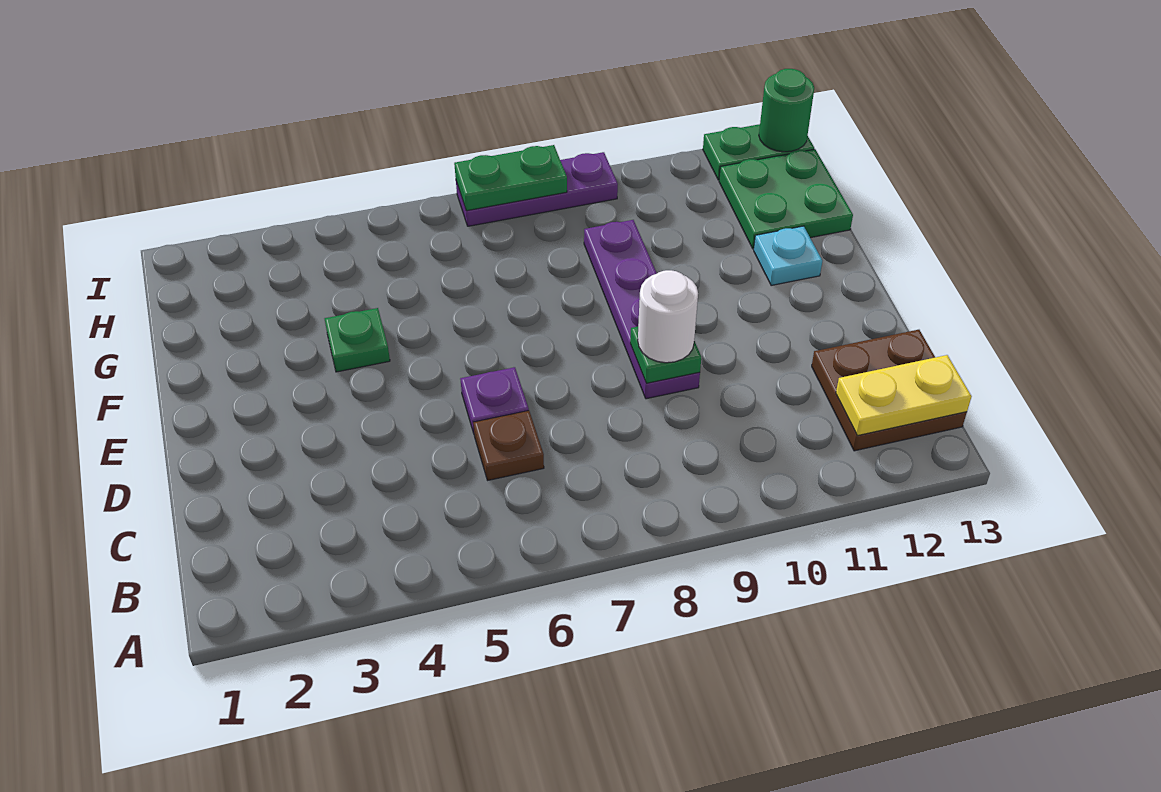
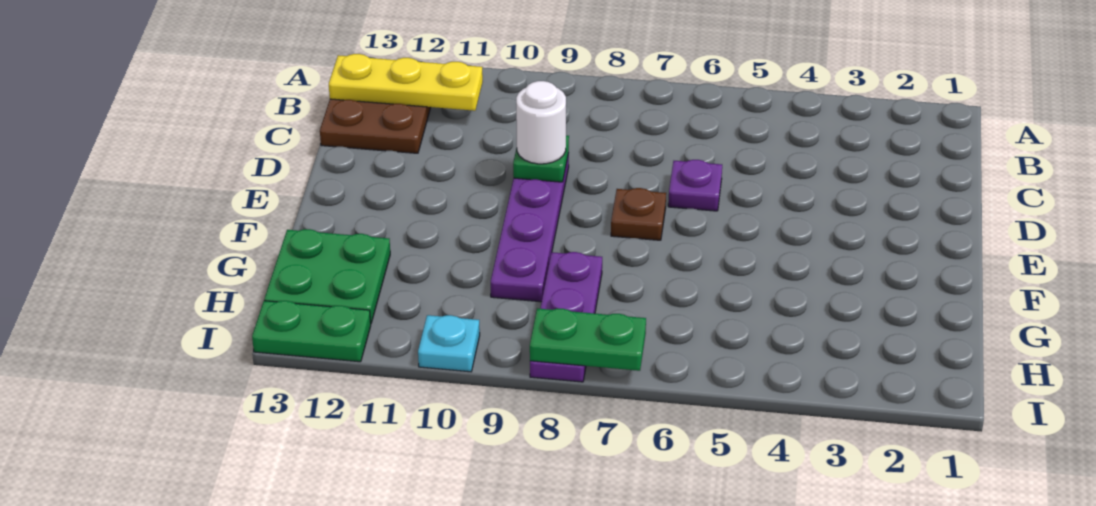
yellow 1x2 plate [836,355,972,436] -> yellow 1x3 plate [329,54,483,111]
brown 1x1 plate [473,411,544,480] -> brown 1x1 plate moved to [611,188,666,240]
green 1x1 plate [325,308,390,372] -> none
cyan 1x1 plate [754,226,822,286] -> cyan 1x1 plate moved to [418,315,480,372]
purple 1x3 plate [456,152,618,226] -> purple 1x3 plate turned to [530,252,602,382]
green 1x1 round brick [759,69,814,152] -> none

